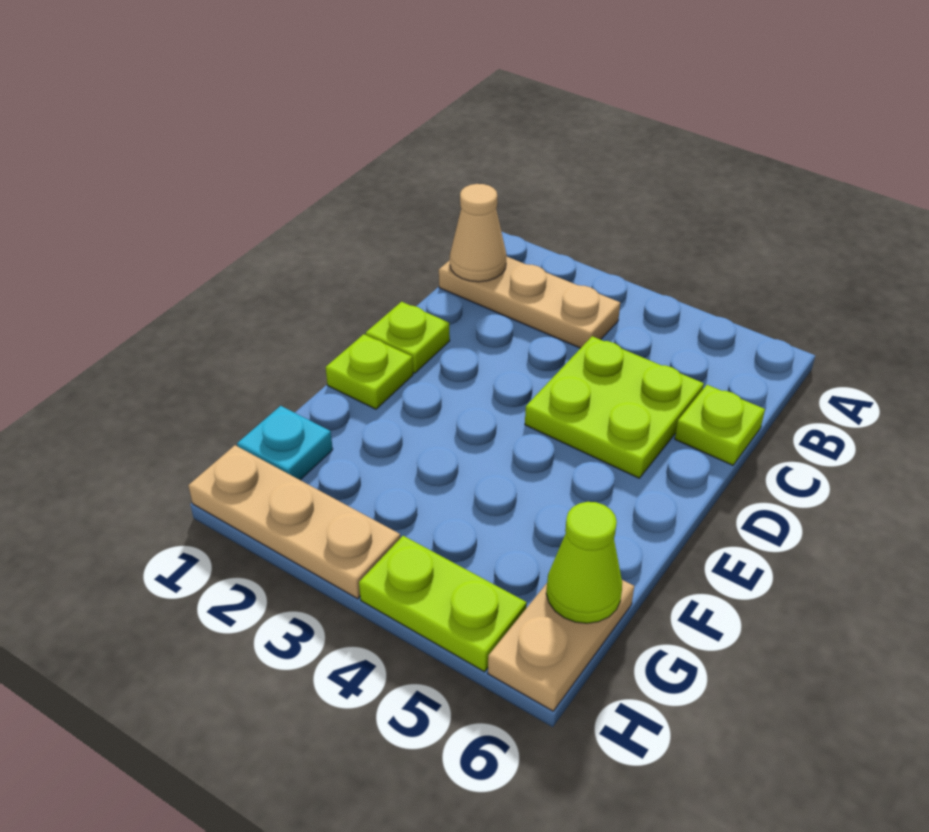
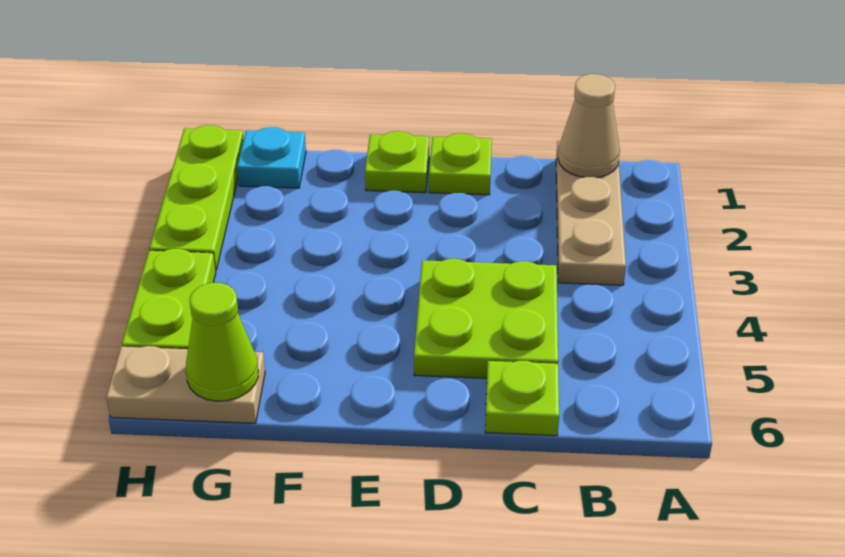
tan 1x3 plate [188,445,400,599] -> lime 1x3 plate [149,125,244,270]

